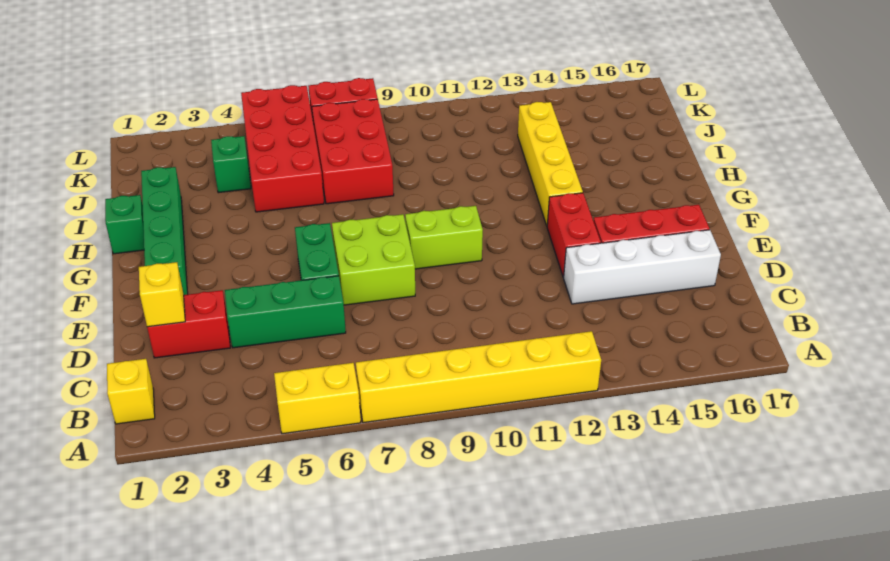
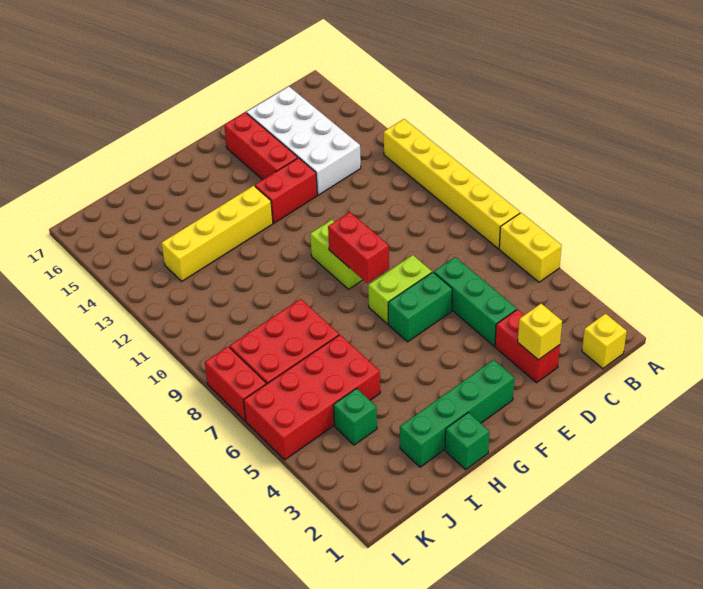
white 1x4 brick [564,230,721,304] -> white 2x4 brick [247,86,361,195]
lime 2x2 brick [332,214,415,305] -> lime 1x2 brick [368,255,432,324]
none -> red 1x2 brick [328,212,389,283]

